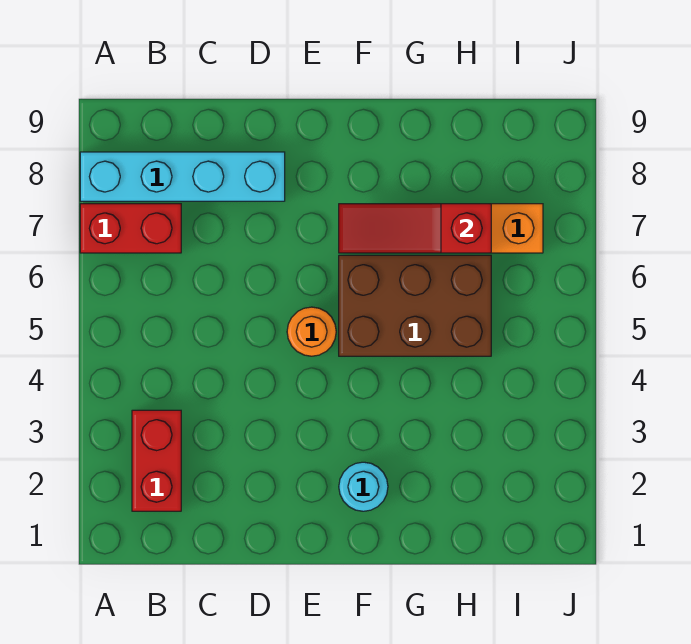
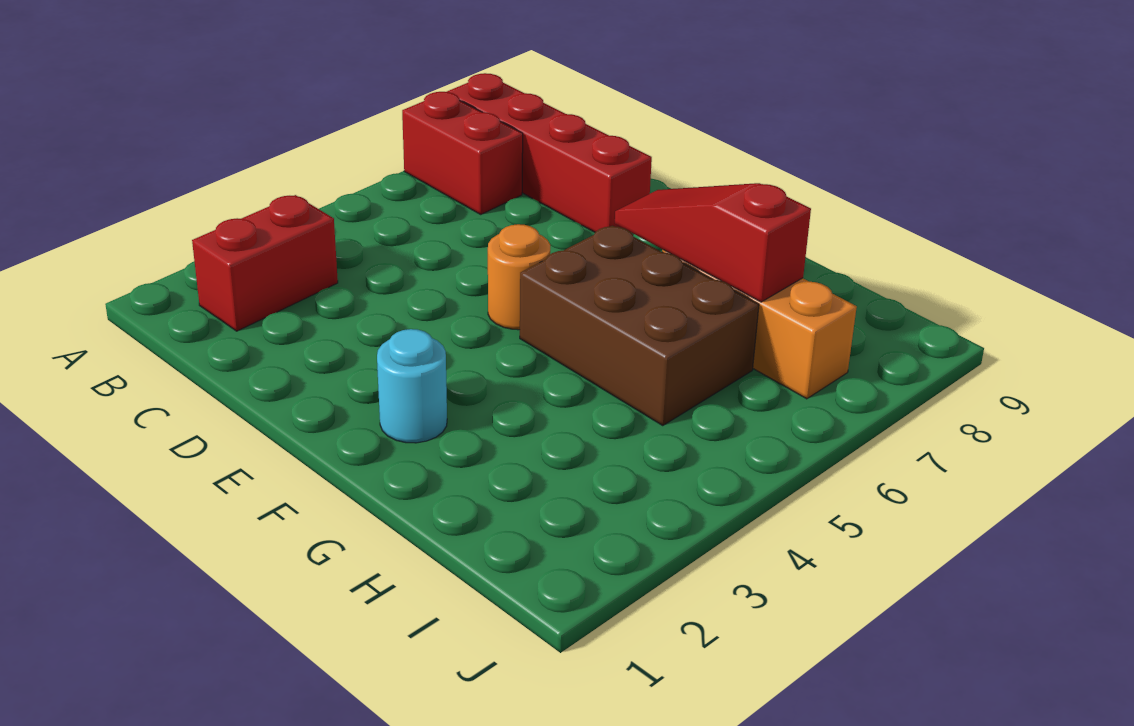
cyan 1x4 brick [80,152,285,201] -> red 1x4 brick [447,73,652,232]

